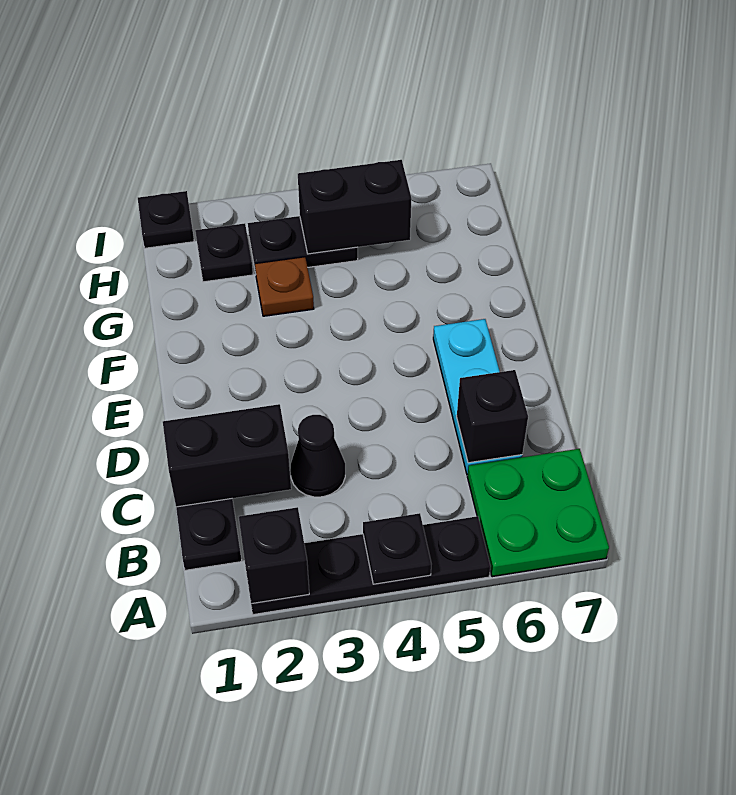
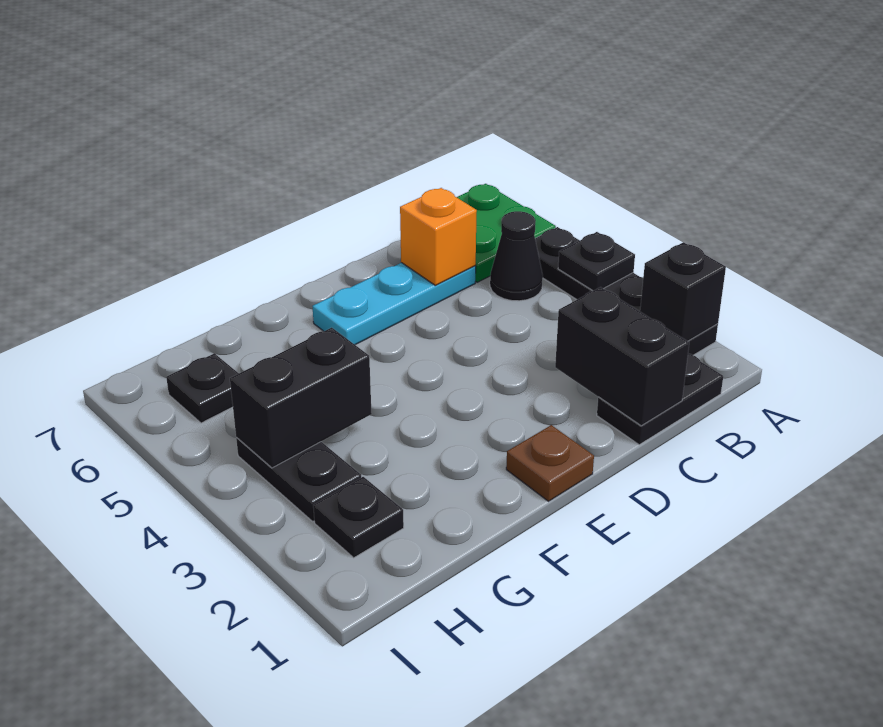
black 1x1 cone [290,415,345,497] -> black 1x1 cone moved to [490,211,543,301]
black 1x1 brick [457,370,528,463] -> orange 1x1 brick [400,188,477,285]
brown 1x1 plate [255,257,314,316] -> brown 1x1 plate moved to [506,425,594,501]
black 1x2 brick [298,160,412,254] -> black 1x2 brick turned to [230,328,372,468]
black 1x1 plate [138,191,194,248] -> black 1x1 plate moved to [166,353,239,423]

